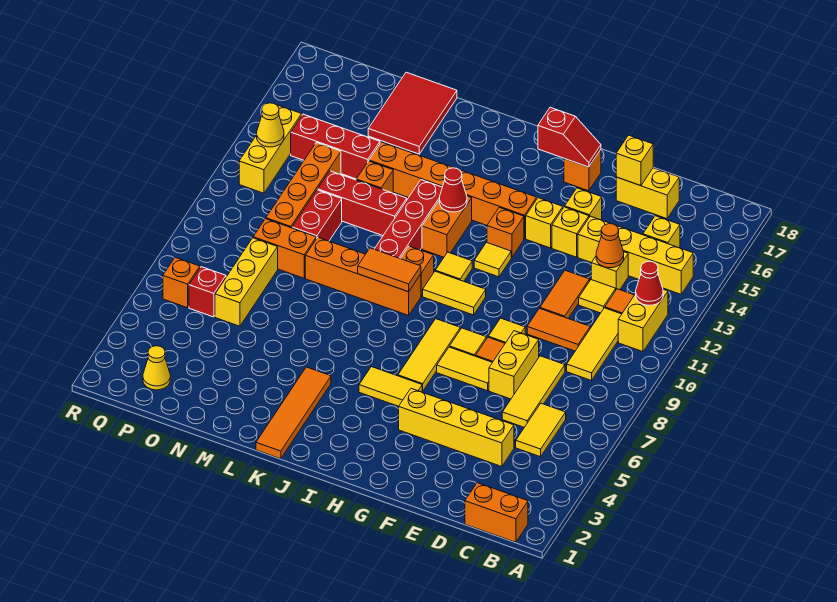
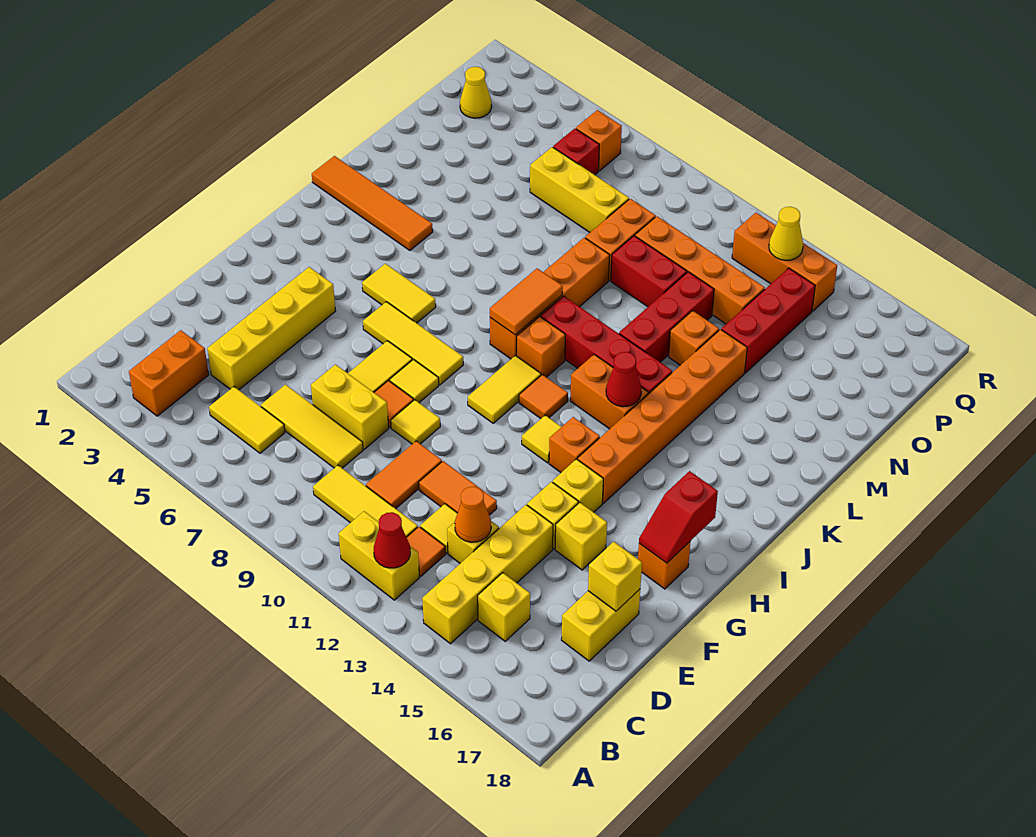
orange 1x2 brick [465,483,528,542] -> orange 1x2 brick moved to [129,330,209,416]
yellow 1x2 tile [359,367,422,406] -> yellow 1x2 tile turned to [362,264,436,323]
yellow 1x1 tile [435,252,472,281] -> orange 1x1 tile [519,375,568,419]
red 2x3 tile [368,72,457,154] -> none
yellow 1x3 brick [239,105,302,193] -> orange 1x3 brick [732,213,837,311]

